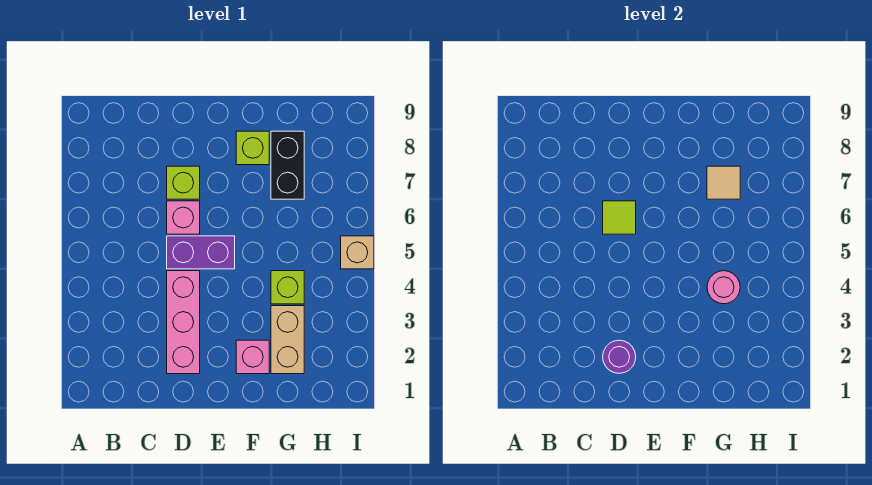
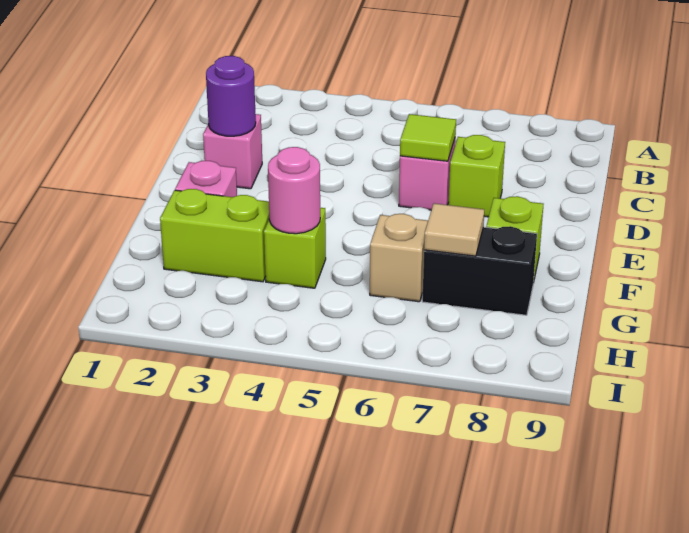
pink 1x3 brick [167,271,200,374] -> pink 1x1 brick [203,114,262,189]
purple 1x2 brick [167,236,235,269] -> none
tan 1x2 brick [271,306,304,374] -> lime 1x2 brick [160,189,269,282]
tan 1x1 brick [341,236,374,269] -> tan 1x1 brick moved to [370,214,428,302]

